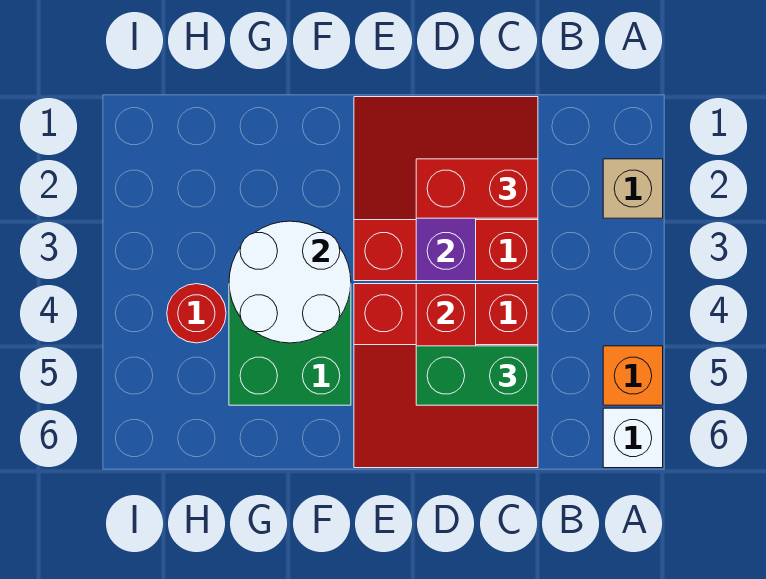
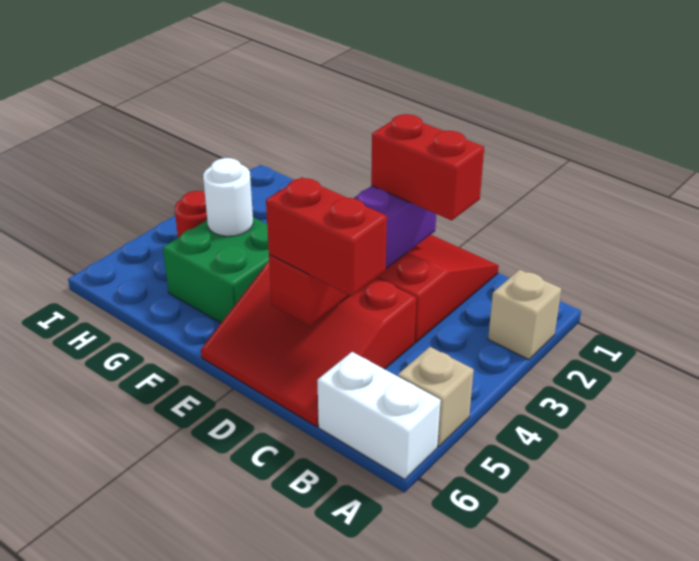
orange 1x1 brick [603,346,663,405] -> tan 1x1 brick [398,347,474,447]
white 1x1 brick [603,408,663,468] -> white 1x2 brick [317,352,441,479]
green 1x2 brick [416,346,538,405] -> red 1x2 brick [266,177,387,296]
white 2x2 round brick [229,221,351,343] -> white 1x1 round brick [203,158,253,236]

